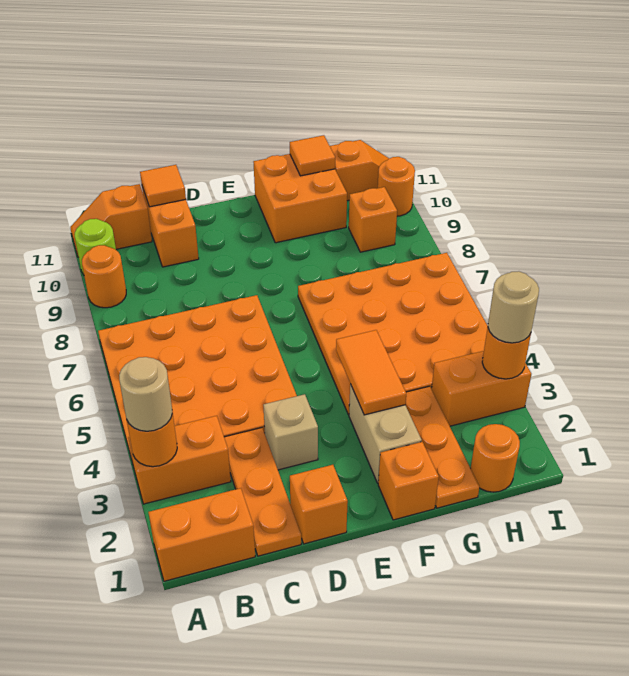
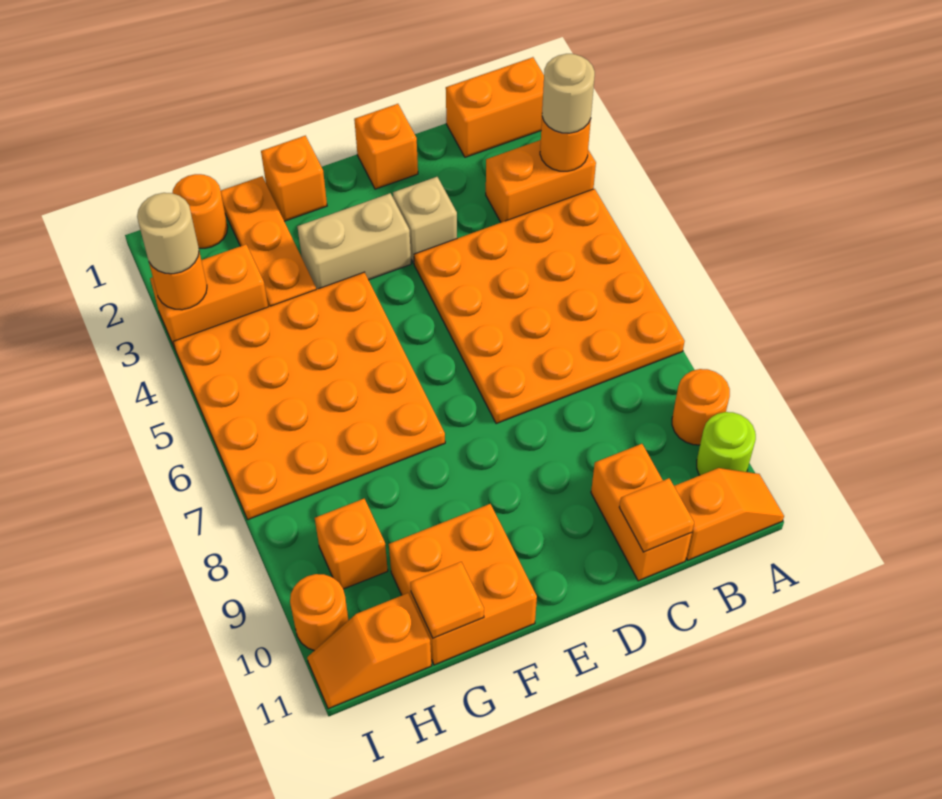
orange 1x3 plate [224,428,301,556] -> none
tan 1x2 brick [349,384,422,483] -> tan 1x2 brick turned to [297,193,411,289]
orange 1x2 tile [336,330,406,415] -> none

